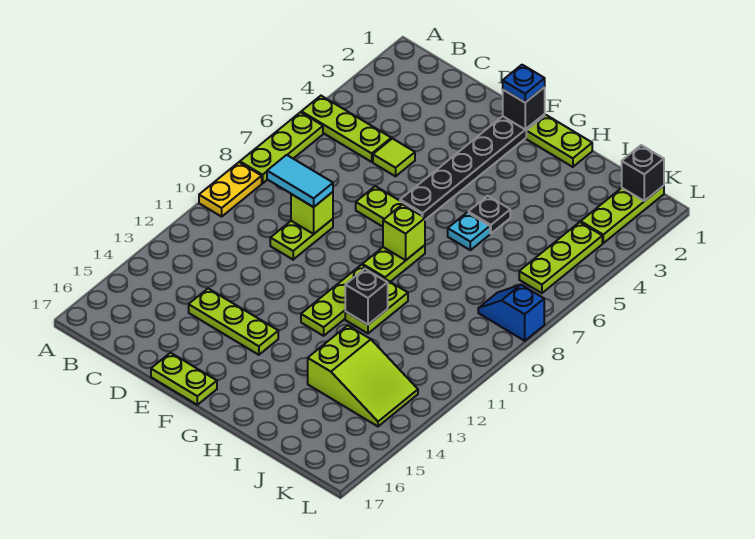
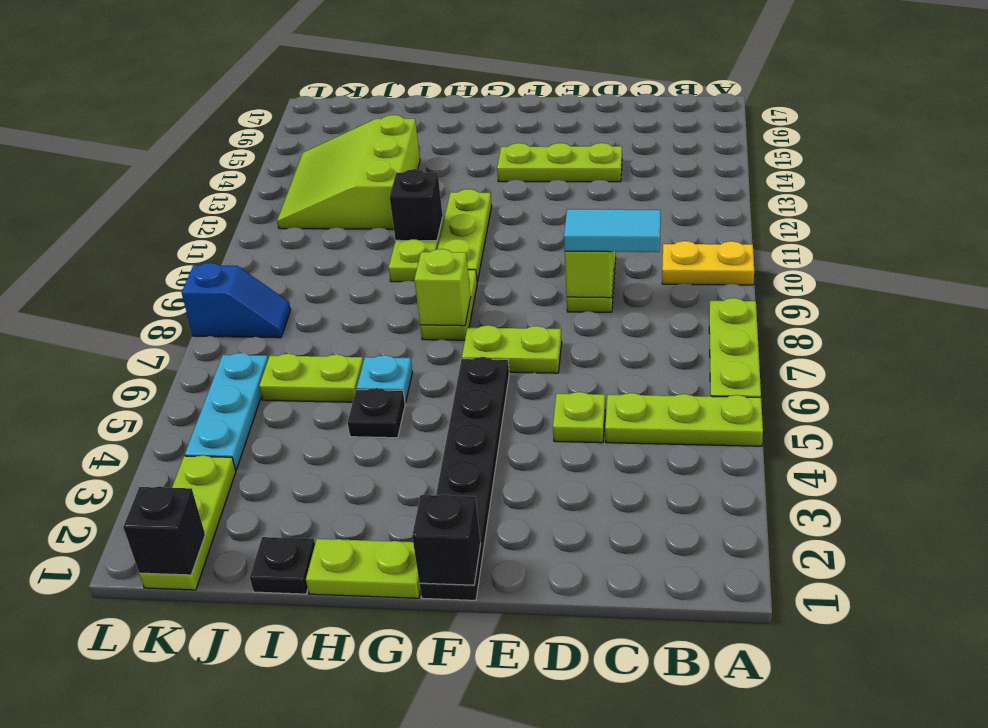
yellow 1x2 plate [199,162,262,217] -> yellow 1x2 plate turned to [662,241,754,285]
lime 1x1 tile [373,139,415,176] -> lime 1x1 plate [553,392,605,443]
lime 1x2 plate [151,353,217,405] -> lime 1x2 plate moved to [259,354,363,402]
blue 1x1 plate [503,65,545,102] -> none
none -> black 1x1 plate [250,537,315,594]
lime 2x3 slope [308,325,418,426] -> lime 3x3 slope [277,115,420,229]
lime 1x3 plate [519,222,602,293] -> cyan 1x3 plate [185,353,268,470]

